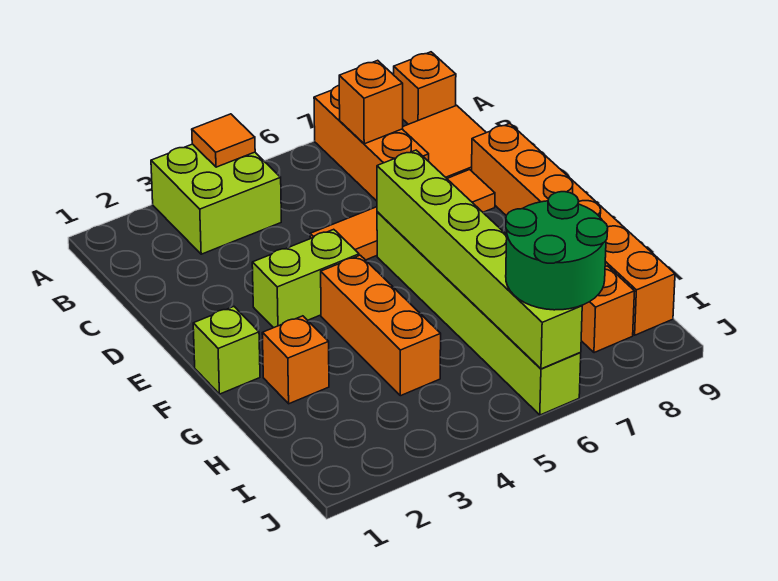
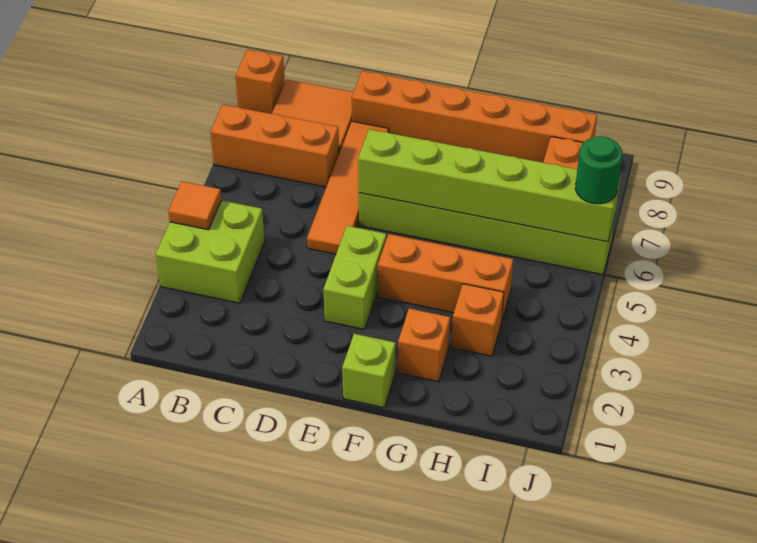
orange 1x1 brick [339,60,403,144] -> orange 1x1 brick moved to [451,284,504,356]
green 2x2 round brick [506,192,608,310] -> green 1x1 round brick [575,136,622,204]

